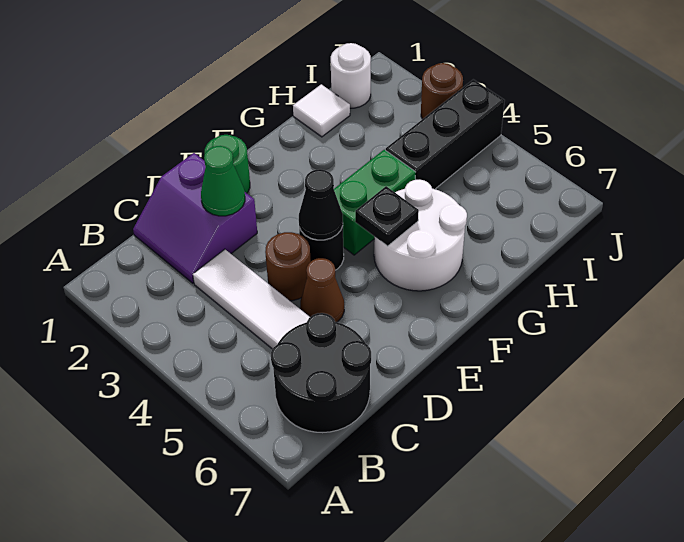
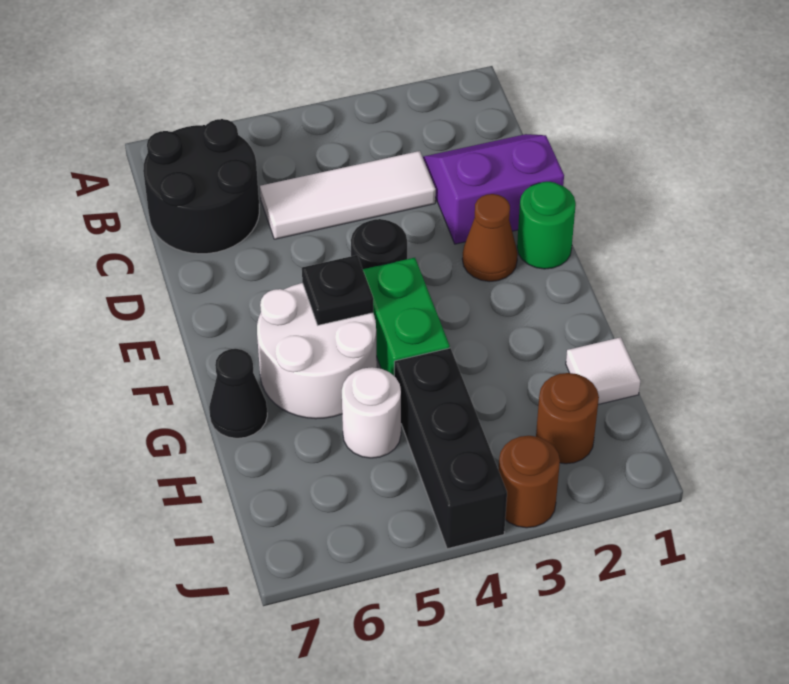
green 1x1 cone [201,146,245,216] -> none
brown 1x1 round brick [265,232,311,301] -> brown 1x1 round brick moved to [536,373,599,464]
brown 1x1 cone [300,258,344,322] -> brown 1x1 cone moved to [462,194,518,281]
black 1x1 cone [299,169,343,240] -> black 1x1 cone moved to [209,349,267,438]
white 1x1 round brick [331,43,371,108] -> white 1x1 round brick moved to [342,367,401,458]

